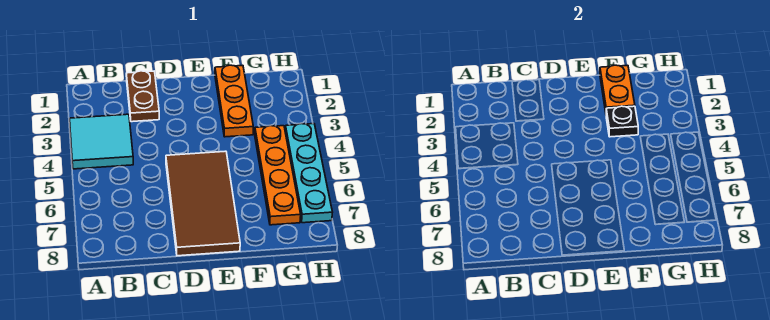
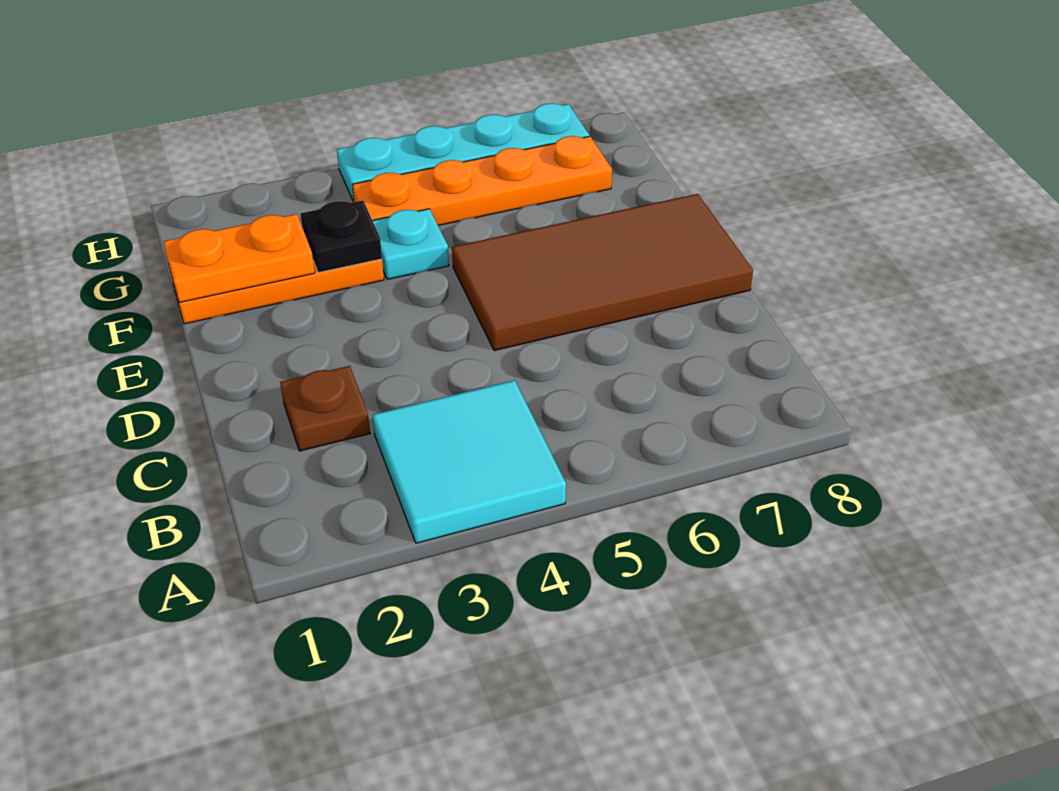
brown 1x2 plate [126,71,159,122] -> brown 1x1 plate [280,366,370,451]
none -> cyan 1x1 plate [373,209,449,279]

